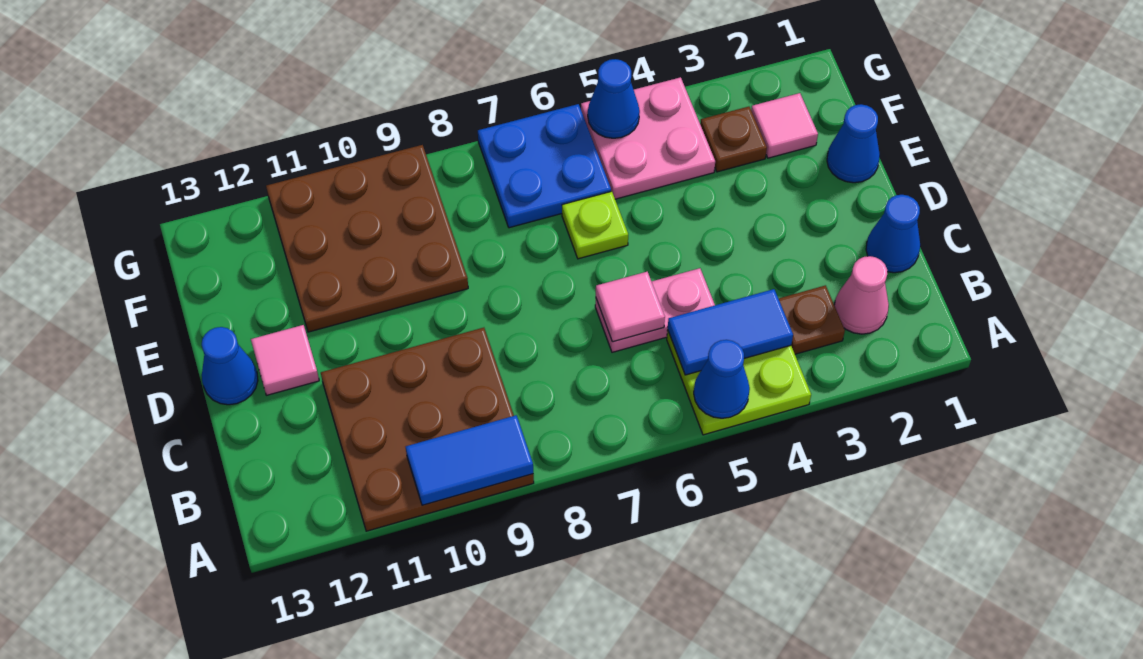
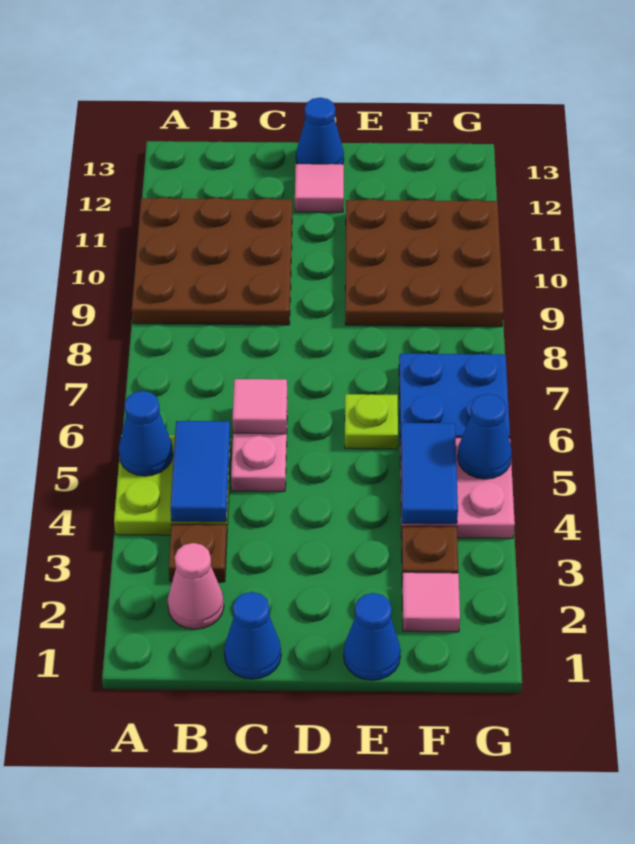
blue 1x2 tile [406,415,533,505] -> blue 1x2 tile moved to [401,423,458,524]

